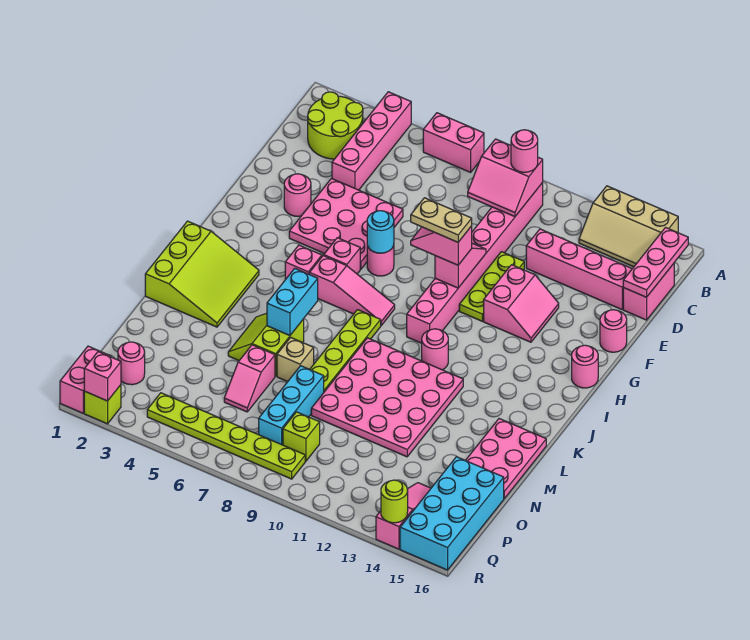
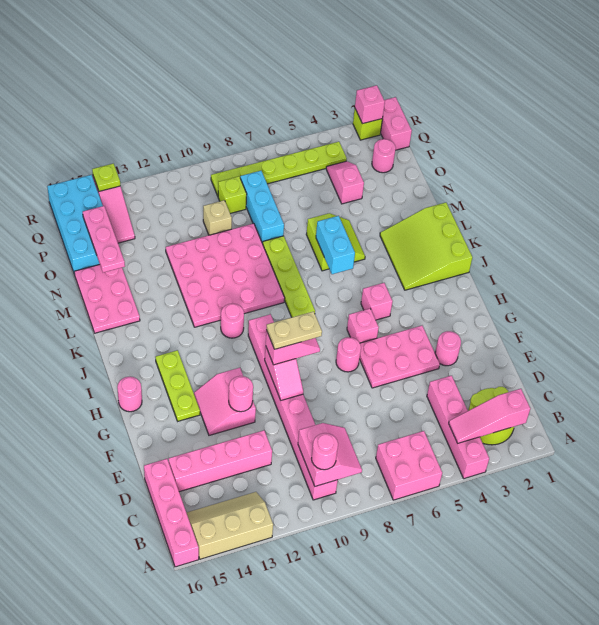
pink 1x2 brick [423,113,484,172] -> pink 2x2 brick [376,431,442,500]
pink 2x2 slope [468,139,543,217] -> pink 2x2 slope turned to [298,423,362,486]
pink 1x3 plate [623,228,688,297] -> pink 1x3 plate moved to [83,206,125,272]
pink 1x2 brick [623,264,674,320] -> pink 1x4 brick [144,459,199,567]
pink 3x3 plate [289,179,403,269] -> pink 2x3 plate [360,326,440,388]
lime 1x3 plate [459,252,524,321] -> lime 1x3 plate moved to [155,350,200,421]
pink 1x1 round brick [600,310,627,352] -> pink 1x1 round brick moved to [229,376,253,412]
cyan 1x1 round brick [367,211,394,253] -> none
pink 1x3 slope [309,256,395,325] -> pink 1x3 slope moved to [449,389,530,443]
tan 1x1 brick [277,337,314,382] -> tan 1x1 brick moved to [203,200,232,235]
pink 1x2 slope [224,345,275,412] -> pink 1x2 slope moved to [326,161,364,204]
lime 1x1 round brick [381,480,408,523] -> lime 1x1 plate [92,164,120,191]

